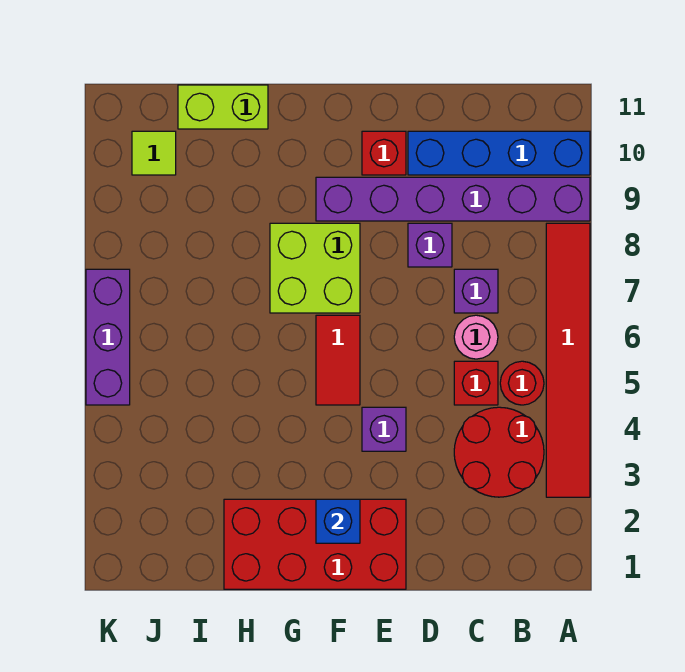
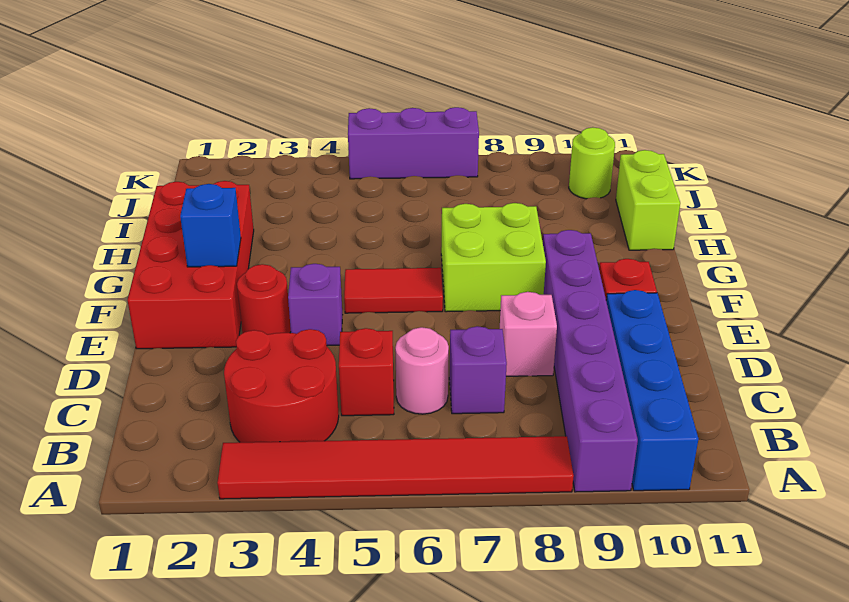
red 1x1 round brick [500,361,544,405] -> red 1x1 round brick moved to [237,264,291,334]
purple 1x1 brick [408,223,452,267] -> pink 1x1 brick [500,292,557,376]
lime 1x1 tile [132,131,176,175] -> lime 1x1 round brick [569,127,615,199]

